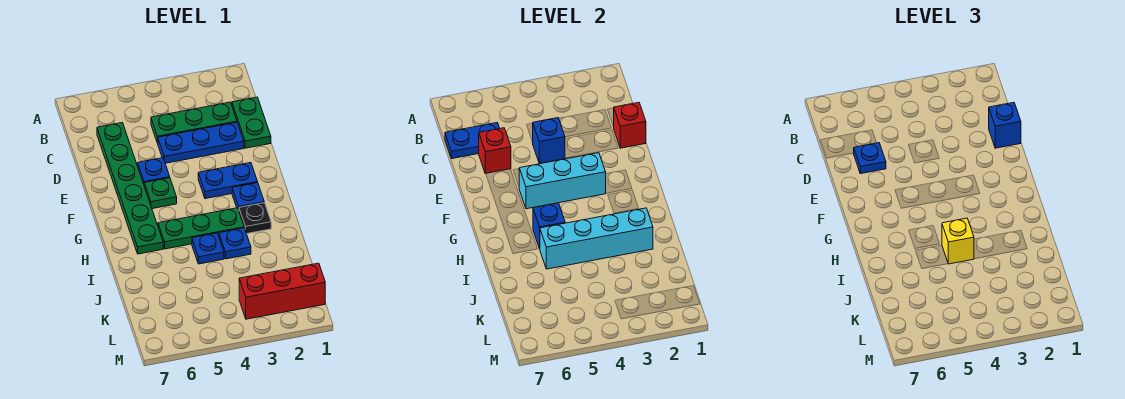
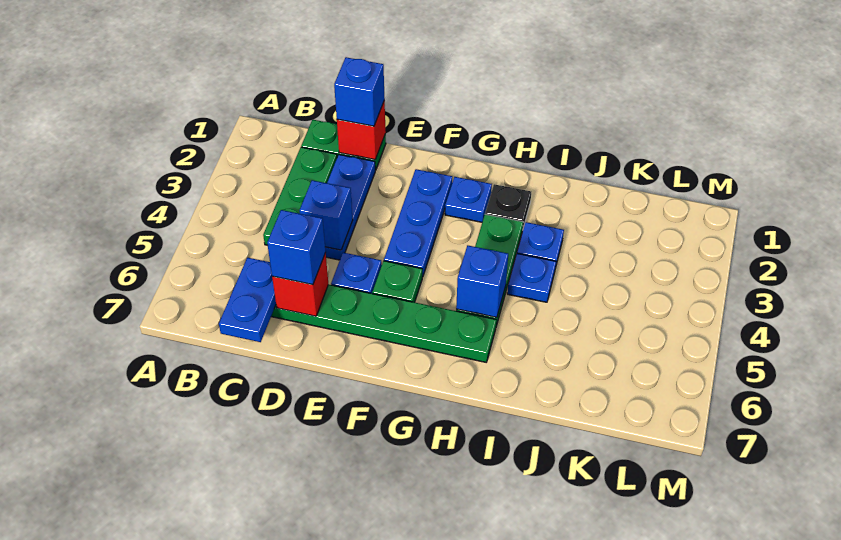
blue 1x1 plate [854,143,886,174] -> blue 1x1 brick [267,210,326,285]
blue 1x2 plate [198,163,258,199] -> blue 1x3 plate [384,169,452,277]
cyan 1x3 brick [519,153,606,209] -> none
cyan 1x4 brick [540,208,653,269] -> none
yellow 1x1 brick [942,218,974,264] -> none
red 1x3 brick [239,263,325,319] -> none

